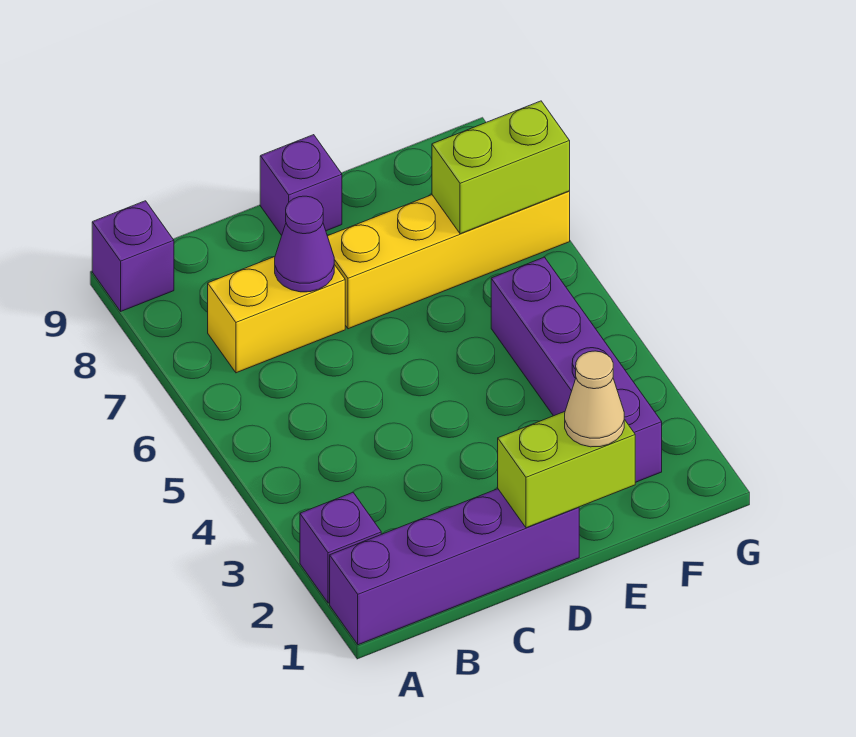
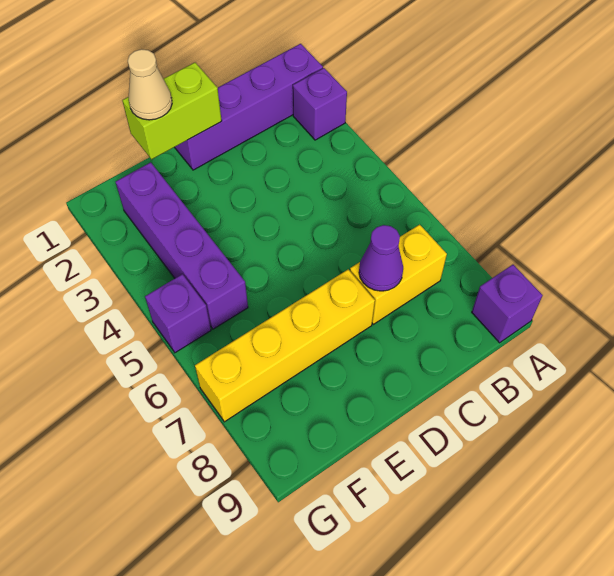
purple 1x1 brick [260,135,342,235] -> purple 1x1 brick moved to [145,274,211,353]
lime 1x2 brick [432,101,570,234] -> none

